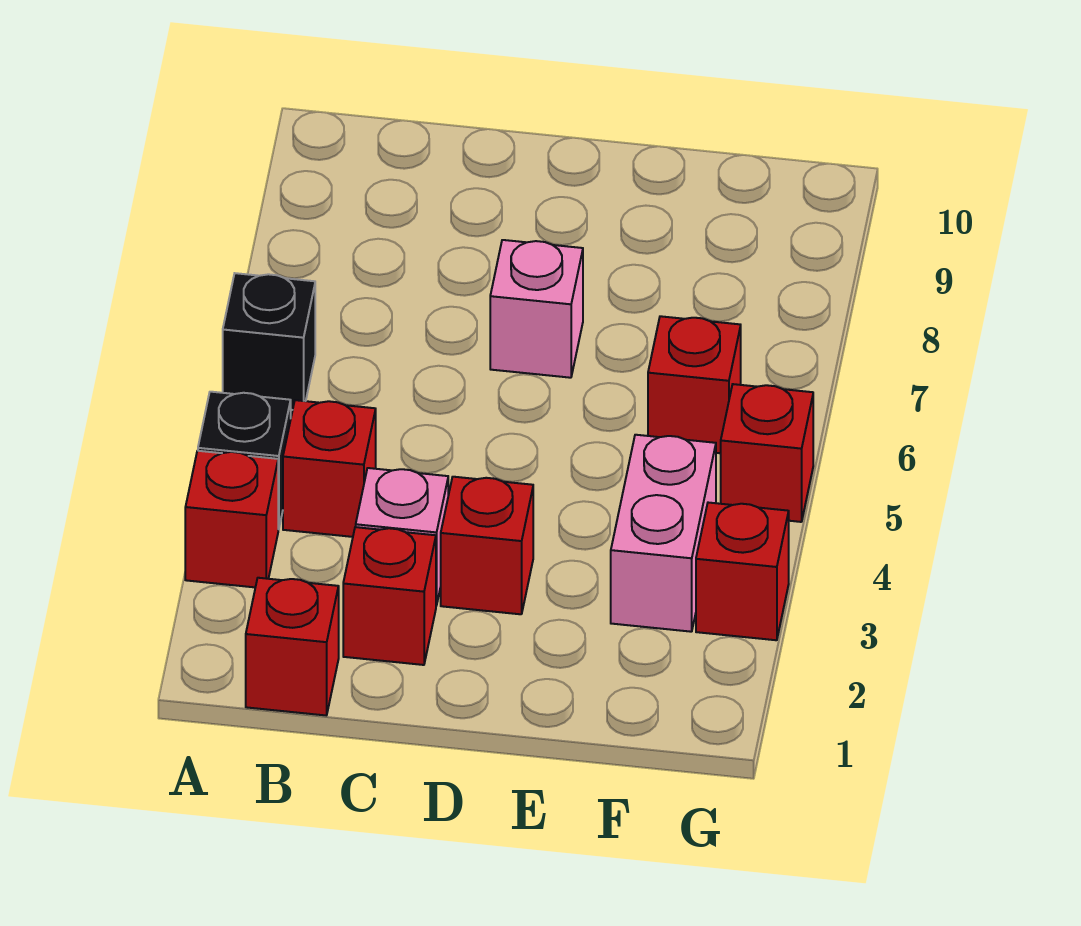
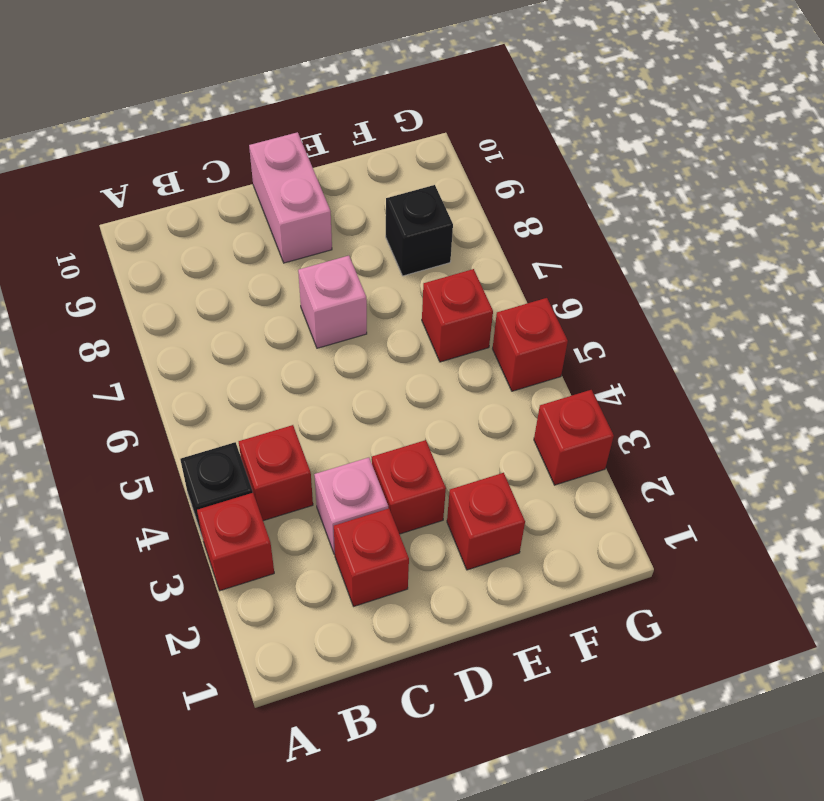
black 1x1 brick [223,273,315,410] -> black 1x1 brick moved to [386,185,453,276]
red 1x1 brick [246,578,339,715] -> red 1x1 brick moved to [447,473,525,570]
pink 1x2 brick [611,435,716,632] -> pink 1x2 brick moved to [249,132,332,263]

